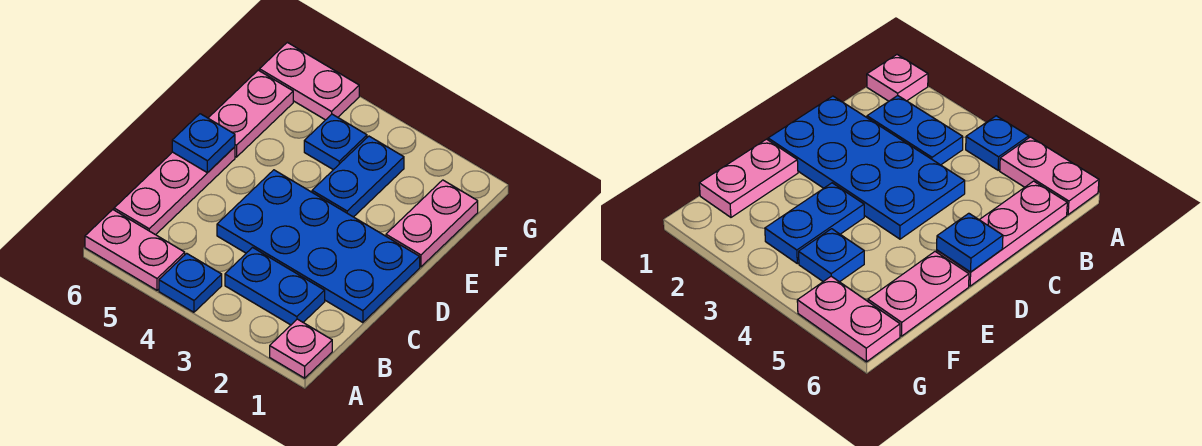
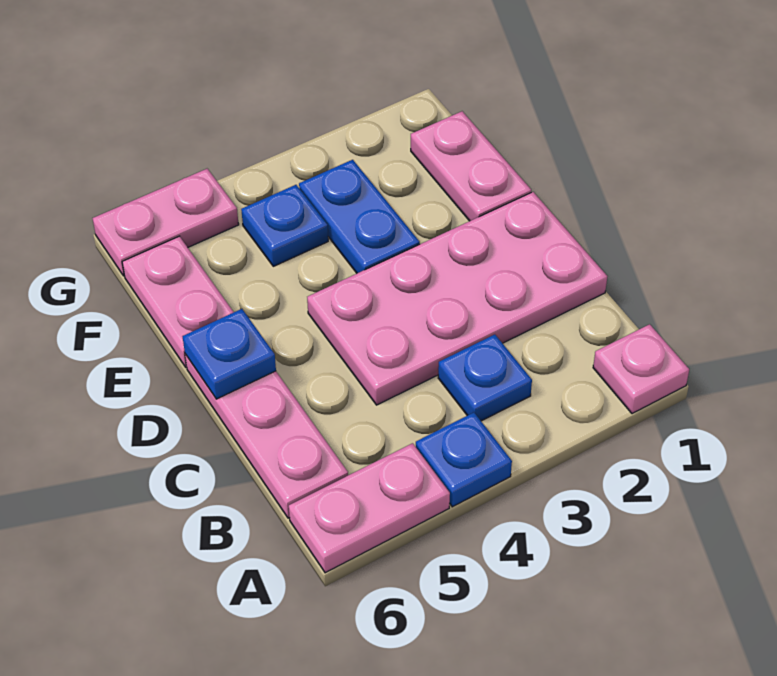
blue 1x2 plate [225,248,325,325] -> blue 1x1 plate [438,334,532,421]
blue 2x4 plate [217,170,420,323] -> pink 2x4 plate [307,192,607,405]

